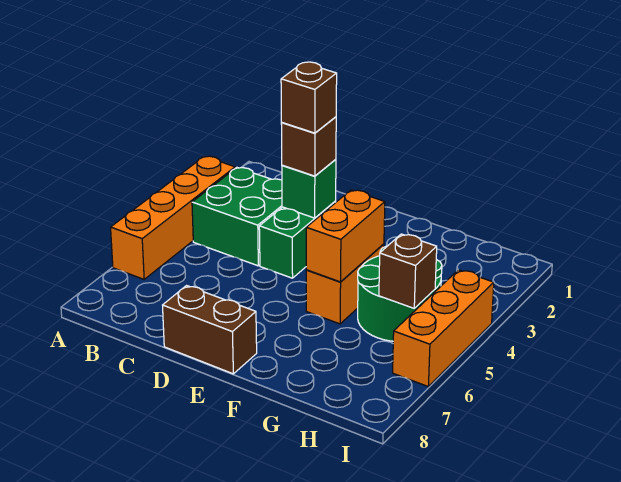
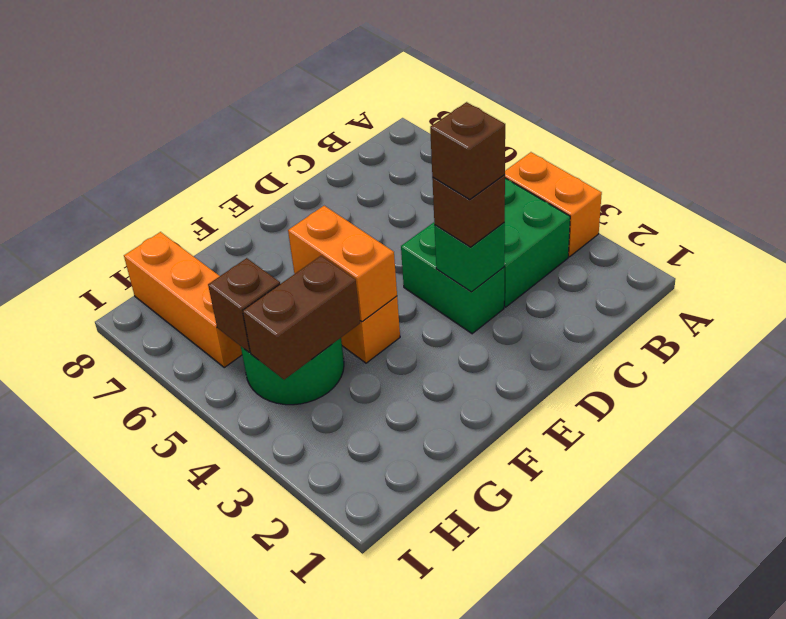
orange 1x4 brick [111,156,235,279] -> orange 1x2 brick [505,152,602,257]
brown 1x2 brick [163,286,257,374] -> brown 1x2 brick moved to [243,256,360,380]
orange 1x3 brick [393,270,494,386] -> orange 1x3 brick moved to [124,232,242,367]

